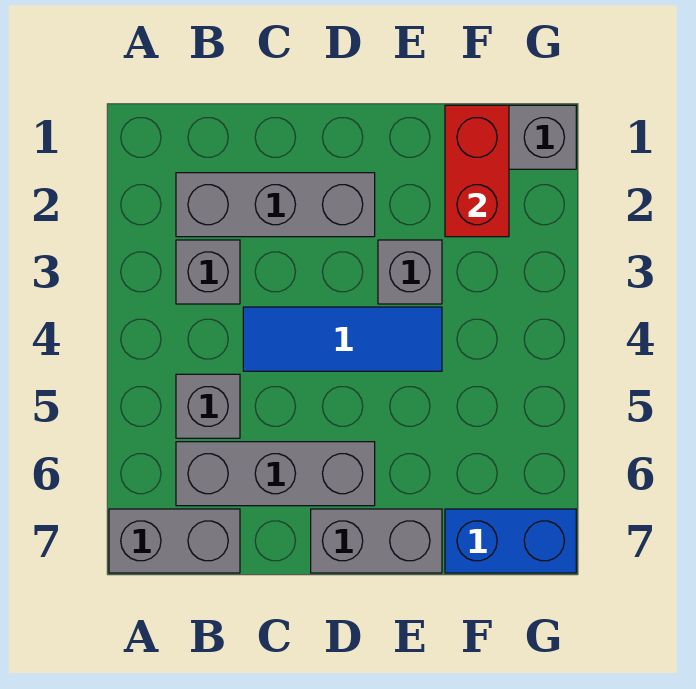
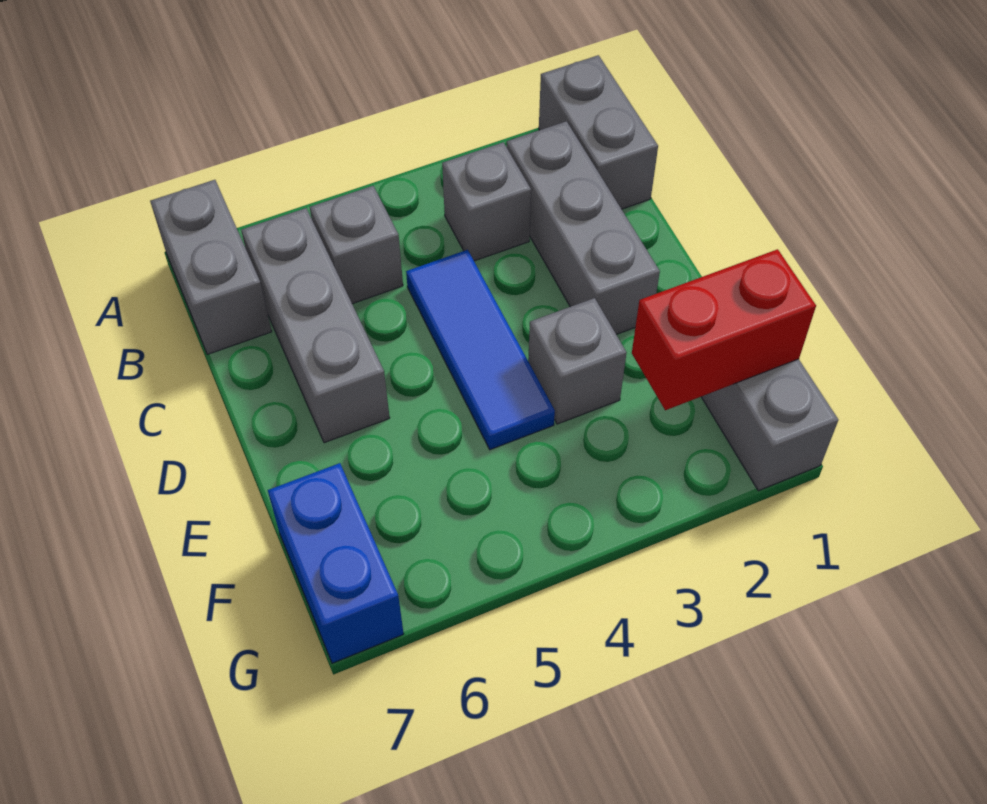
grey 1x2 brick [311,509,442,573] -> grey 1x2 brick moved to [539,55,658,209]

